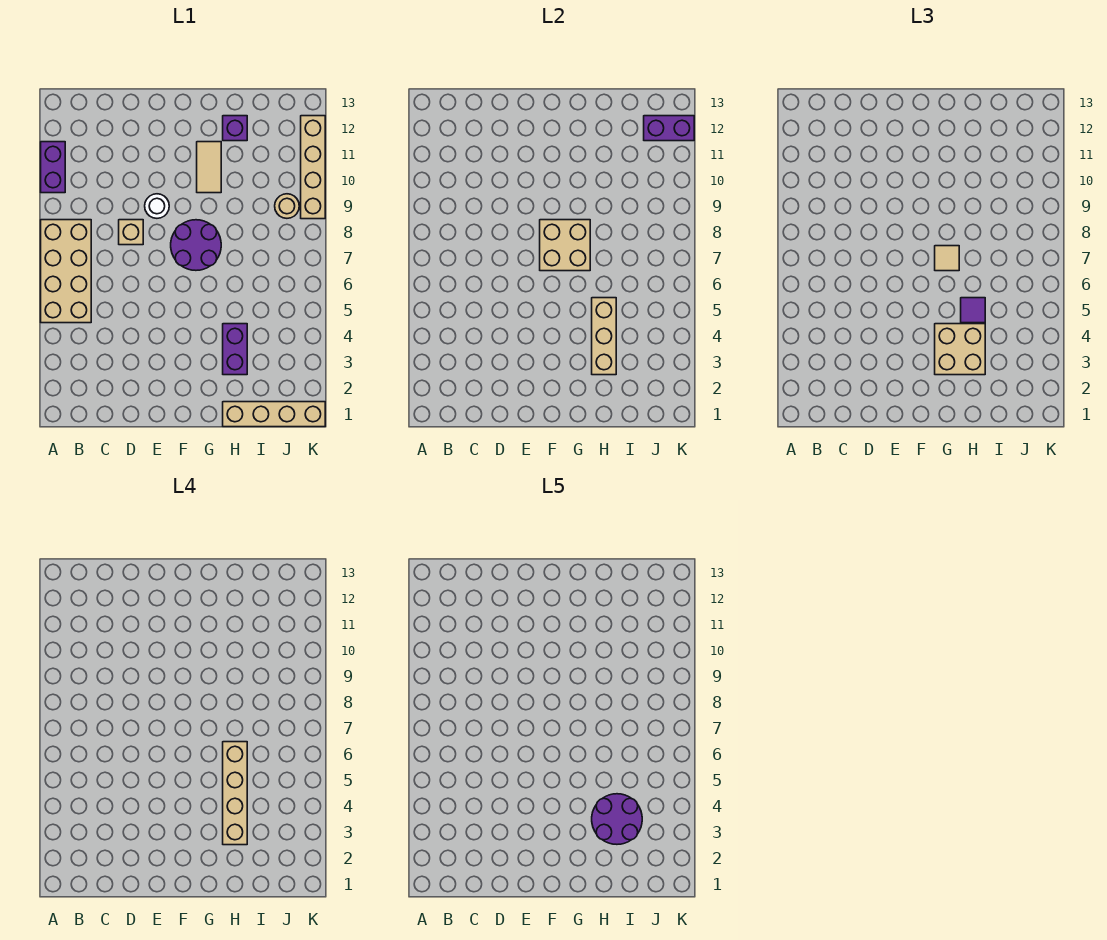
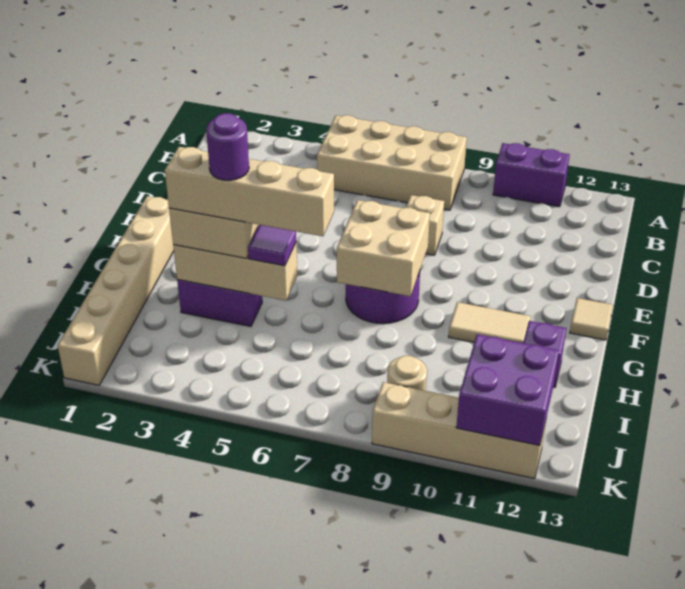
white 1x1 round brick [145,194,169,218] -> none
tan 1x1 tile [935,246,959,271] -> tan 1x1 tile moved to [570,298,613,340]
tan 1x4 brick [223,402,325,427] -> tan 1x6 brick [58,196,174,385]
purple 2x2 round brick [592,794,642,844] -> purple 1x1 round brick [206,113,249,180]
purple 1x2 brick [644,116,694,141] -> purple 2x2 brick [456,334,559,446]

